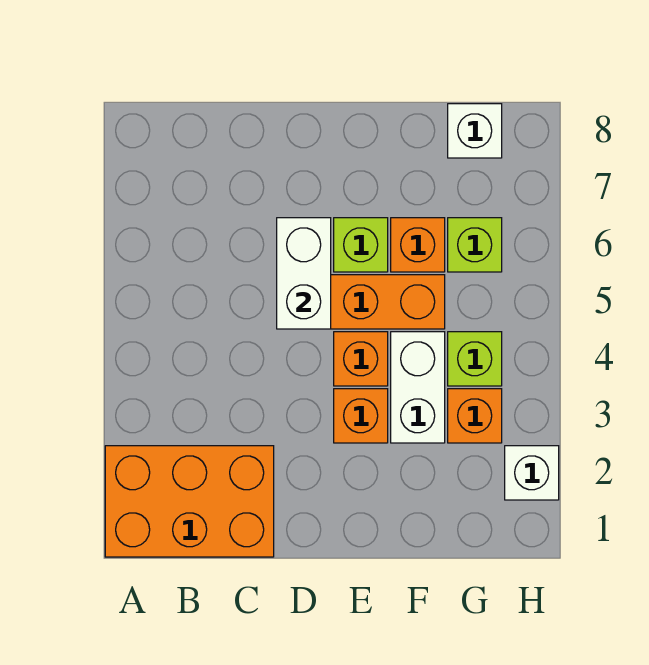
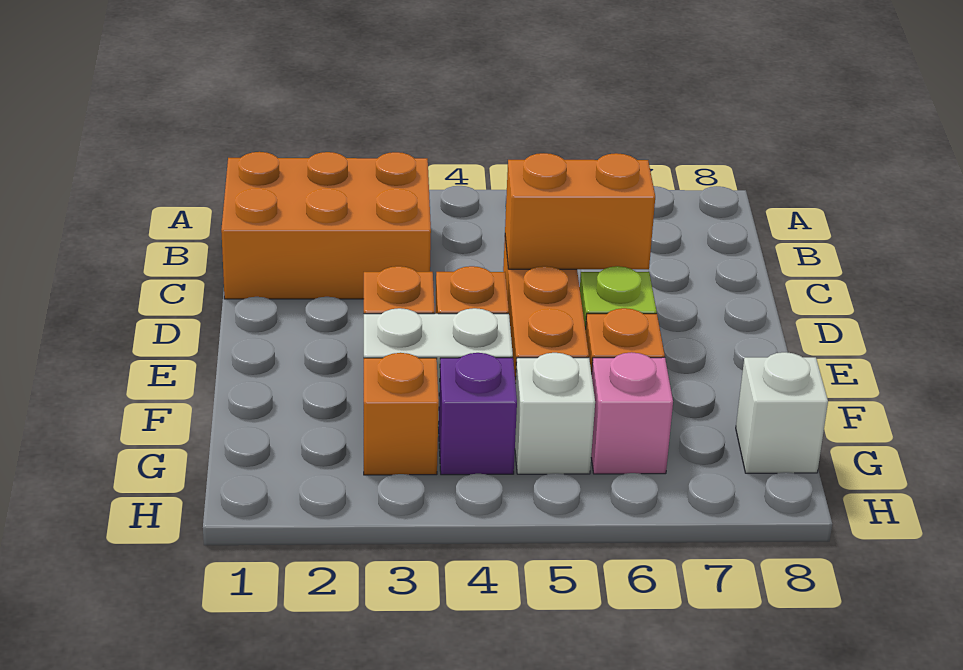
orange 2x3 brick [105,446,274,557] -> orange 2x3 brick turned to [221,152,431,299]
white 1x2 brick [277,218,331,329] -> orange 1x2 brick [505,153,655,269]
lime 1x1 brick [448,332,502,386] -> purple 1x1 brick [439,353,517,475]
lime 1x1 brick [448,218,502,272] -> pink 1x1 brick [591,352,673,474]
white 1x1 brick [505,446,559,500] -> white 1x1 brick moved to [515,353,595,474]

